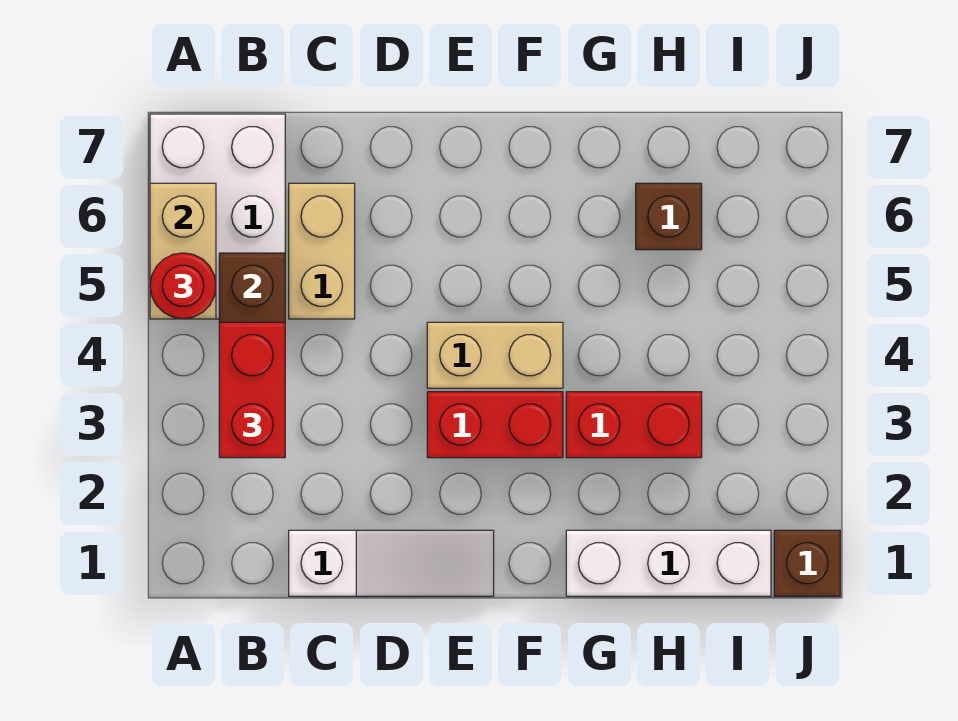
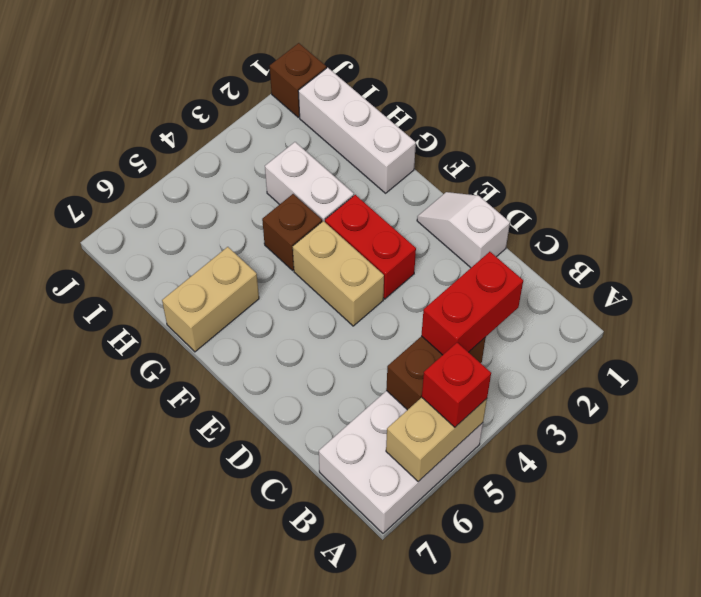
red 1x1 round brick [150,253,216,319] -> red 1x1 brick [422,343,491,427]
white 1x3 slope [289,530,494,596] -> white 1x2 slope [417,192,510,268]
tan 1x2 brick [289,183,355,319] -> tan 1x2 brick moved to [162,247,259,352]
red 1x2 brick [566,392,702,458] -> white 1x2 brick [265,142,354,222]
brown 1x1 brick [636,183,702,250] -> brown 1x1 brick moved to [262,194,322,270]

